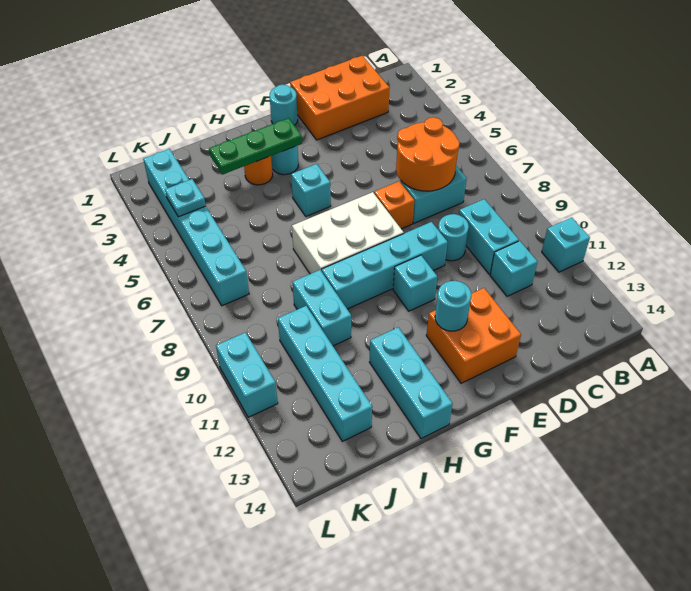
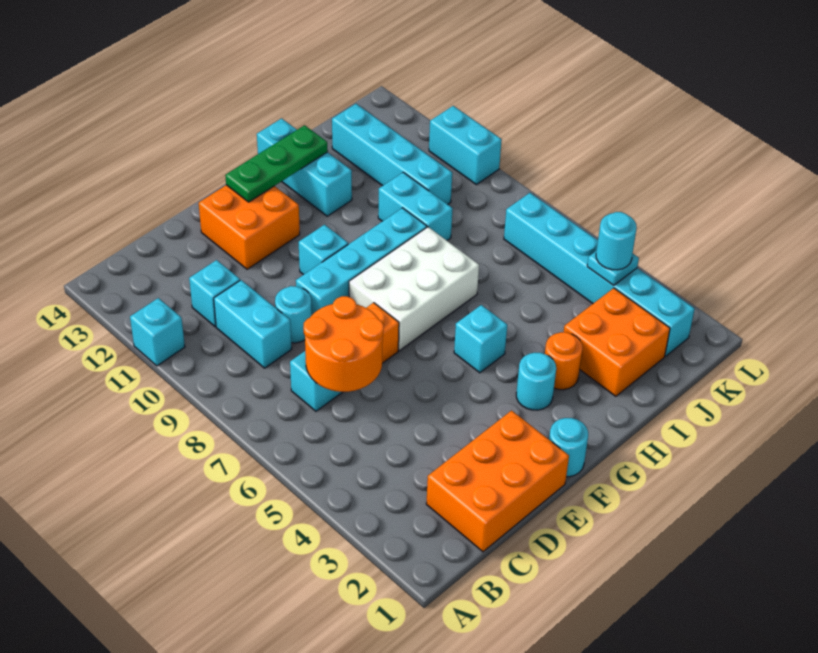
cyan 1x1 round brick [435,281,471,331] -> cyan 1x1 round brick moved to [596,212,637,270]
green 1x3 plate [209,118,302,174] -> green 1x3 plate moved to [225,125,328,202]
none -> orange 2x2 brick [564,288,670,396]

